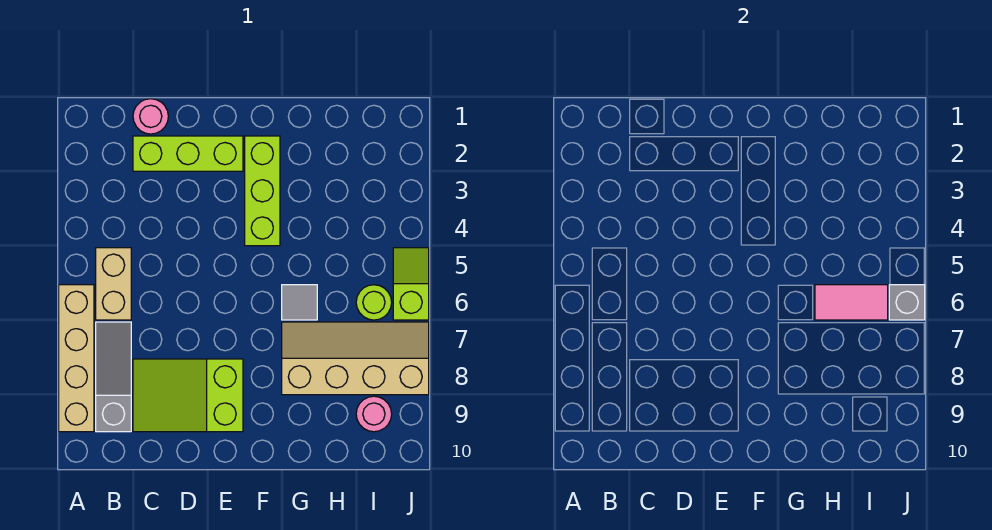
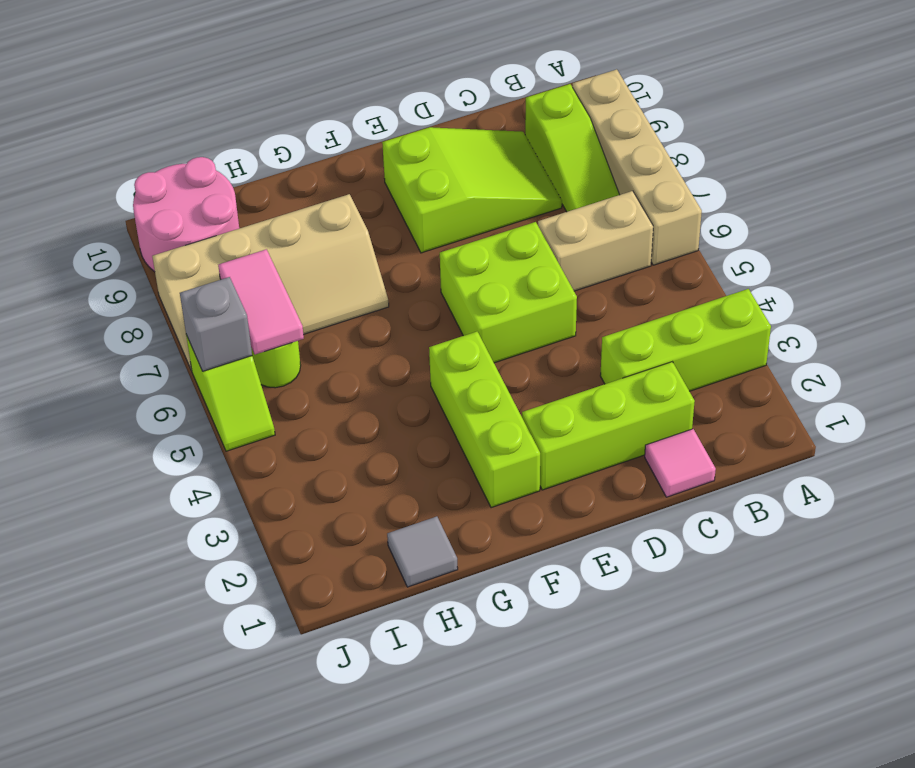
none -> lime 1x3 brick [600,289,771,391]
tan 1x2 brick [96,248,131,320] -> tan 1x2 brick turned to [538,191,653,291]
grey 1x3 slope [96,322,131,432] -> lime 1x3 slope [525,84,620,212]
pink 1x1 round brick [133,99,168,134] -> pink 1x1 tile [645,429,716,497]
none -> lime 2x2 brick [440,222,577,363]
grey 1x1 tile [282,285,317,320] -> grey 1x1 tile moved to [387,516,458,587]
pink 1x2 tile [815,285,888,320] -> pink 1x2 tile turned to [218,249,304,354]
pink 1x1 round brick [356,396,392,432] -> pink 2x2 round brick [133,157,239,272]

